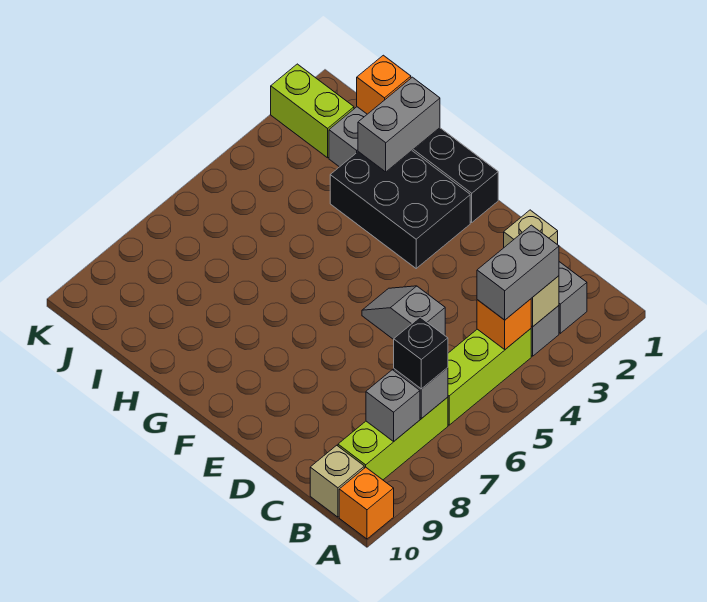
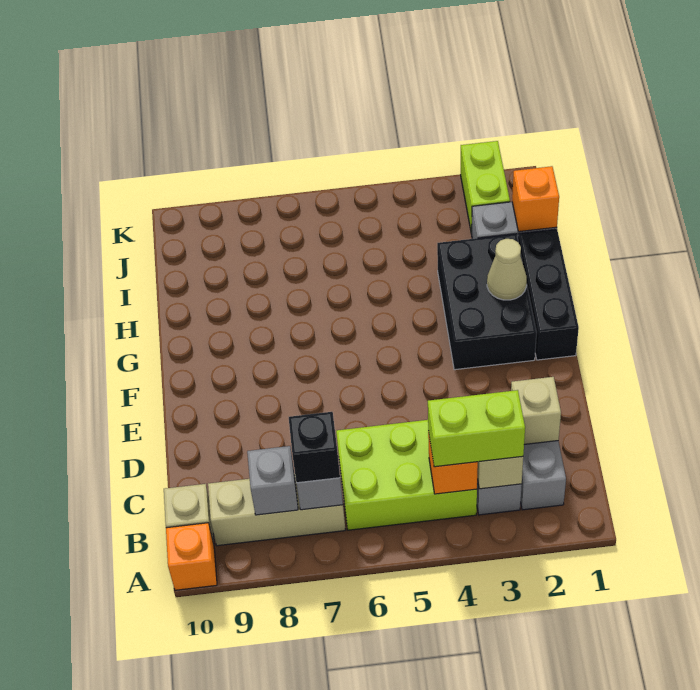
grey 1x2 brick [477,225,559,320] -> lime 1x2 brick [428,390,525,467]
lime 1x3 brick [448,329,531,425] -> lime 2x3 brick [336,420,477,530]
lime 1x3 brick [338,397,448,480] -> tan 1x3 brick [208,473,345,546]
grey 1x2 slope [362,286,445,340] -> none
none -> tan 1x1 cone [487,239,527,300]
grey 1x2 brick [358,77,440,172] -> none

